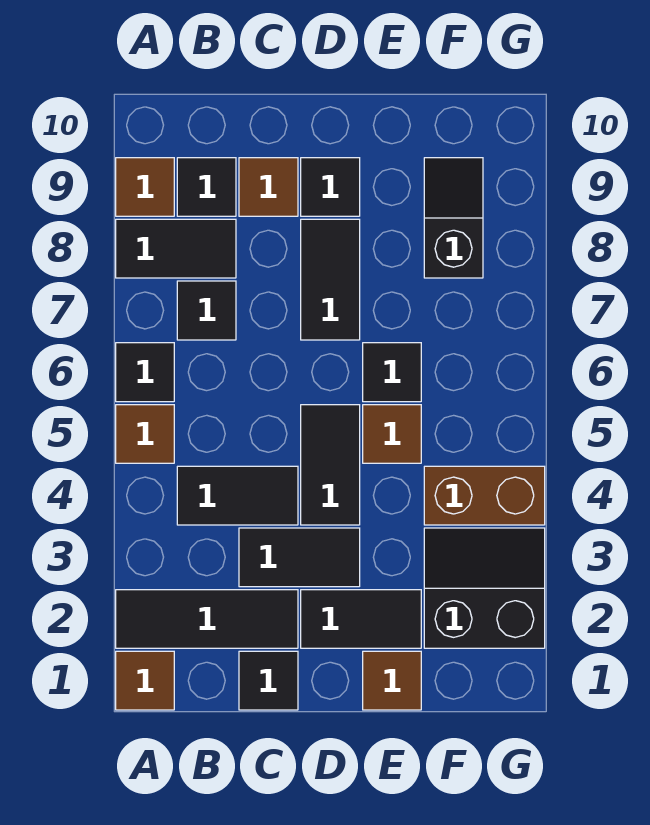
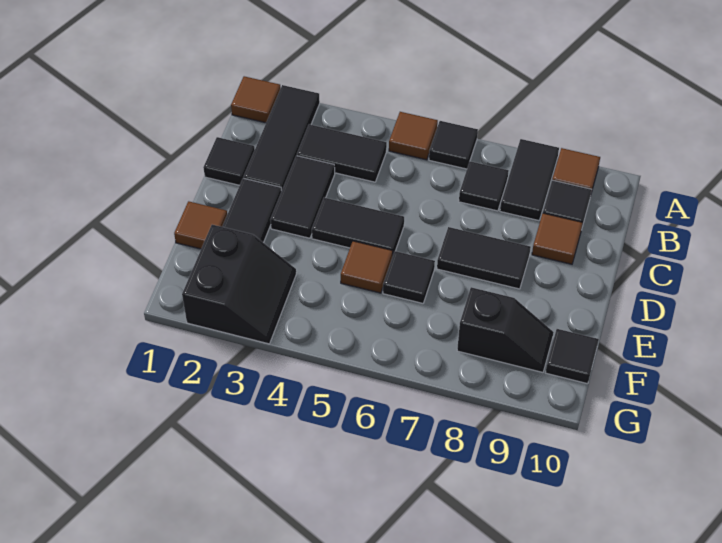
black 1x2 tile [177,466,298,525] -> black 1x2 tile turned to [297,124,387,182]
black 1x1 tile [301,158,360,216] -> black 1x1 tile moved to [545,329,599,384]
brown 1x2 brick [424,466,545,525] -> none

